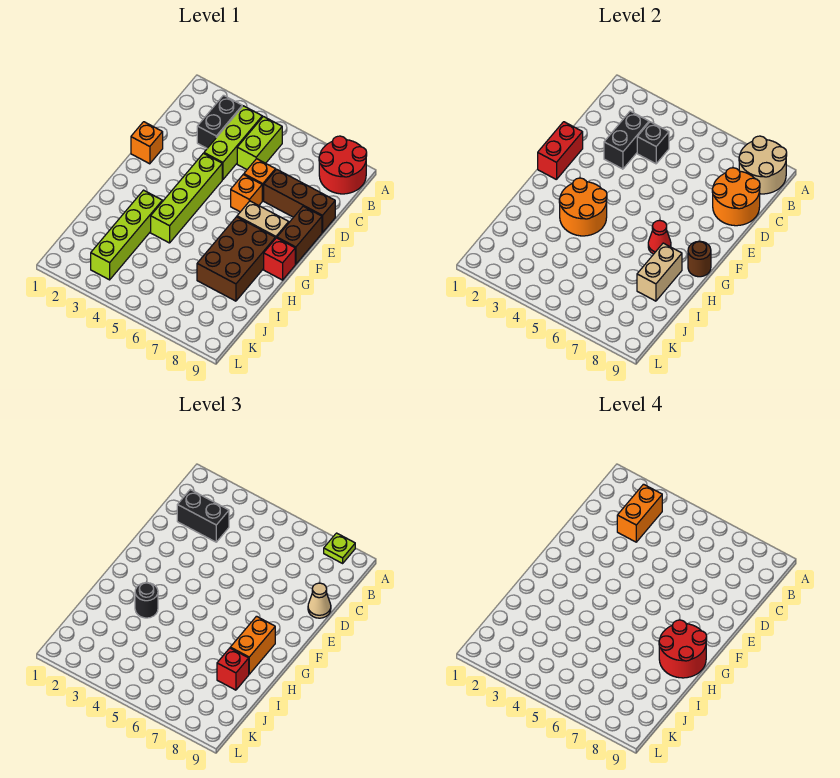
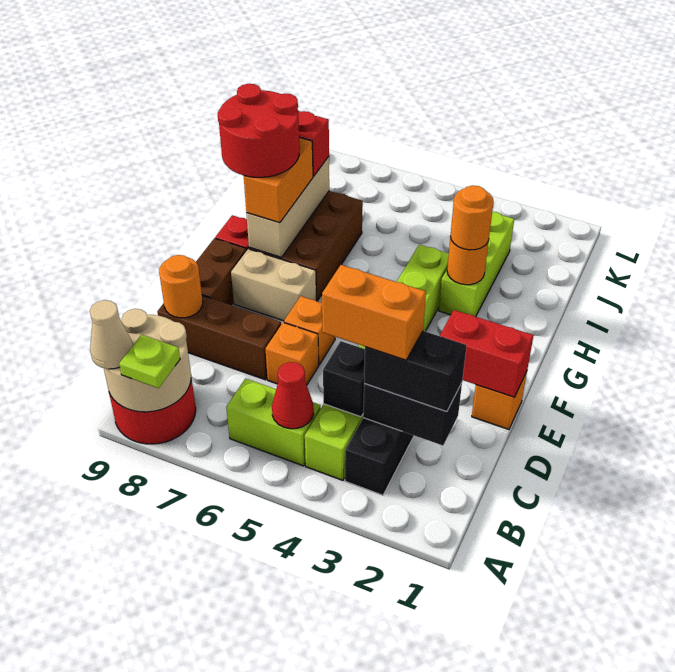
orange 1x2 brick [617,484,662,542] -> orange 1x2 brick turned to [322,265,426,360]
lime 1x2 brick [237,116,282,169] -> lime 1x2 brick turned to [226,378,321,466]
black 1x2 brick [604,111,649,169] -> black 1x2 brick turned to [363,383,462,446]
orange 2x2 round brick [712,168,760,226] -> orange 1x1 round brick [159,255,203,318]
tan 1x1 cone [308,583,331,618] -> tan 1x1 cone moved to [90,300,133,369]
red 1x2 brick [538,122,583,180] -> red 1x2 brick turned to [440,310,534,397]
orange 2x2 round brick [559,178,607,236] -> orange 1x1 round brick [447,236,489,285]
red 1x1 cone [648,221,671,254] -> red 1x1 cone moved to [272,362,314,429]
brown 1x1 round brick [688,241,711,277] -> none
lime 1x4 brick [91,190,162,280] -> lime 1x3 brick [439,211,514,317]
black 1x1 round brick [135,583,158,618] -> orange 1x1 round brick [451,185,494,250]
tan 1x2 brick [637,243,682,301] -> tan 1x3 brick [246,157,329,258]

